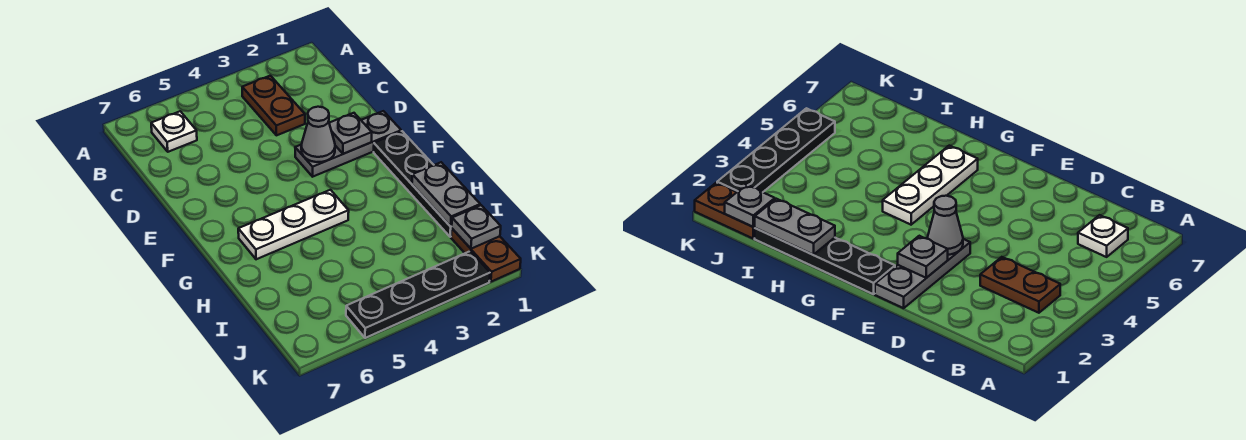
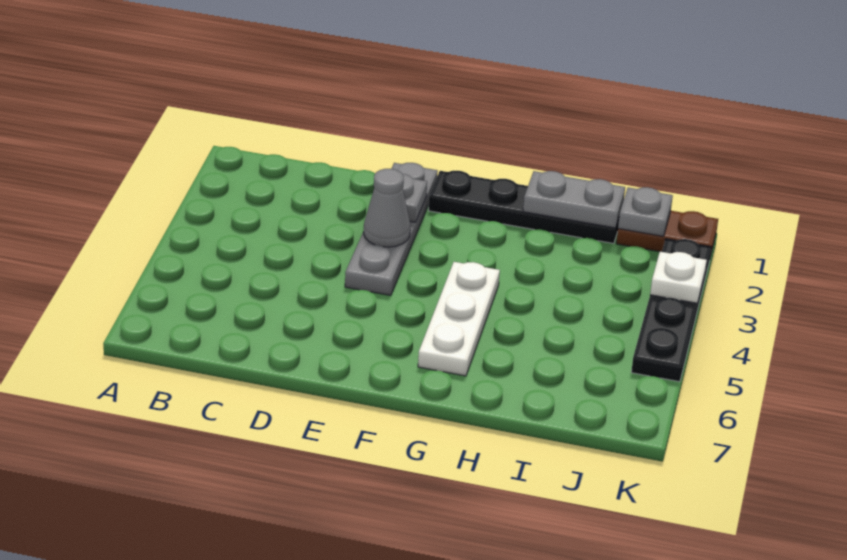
brown 1x2 plate [242,76,305,135] -> none
white 1x1 plate [151,111,197,152] -> white 1x1 plate moved to [650,252,707,303]
grey 1x3 plate [295,111,401,177] -> grey 1x4 plate [345,163,438,296]

